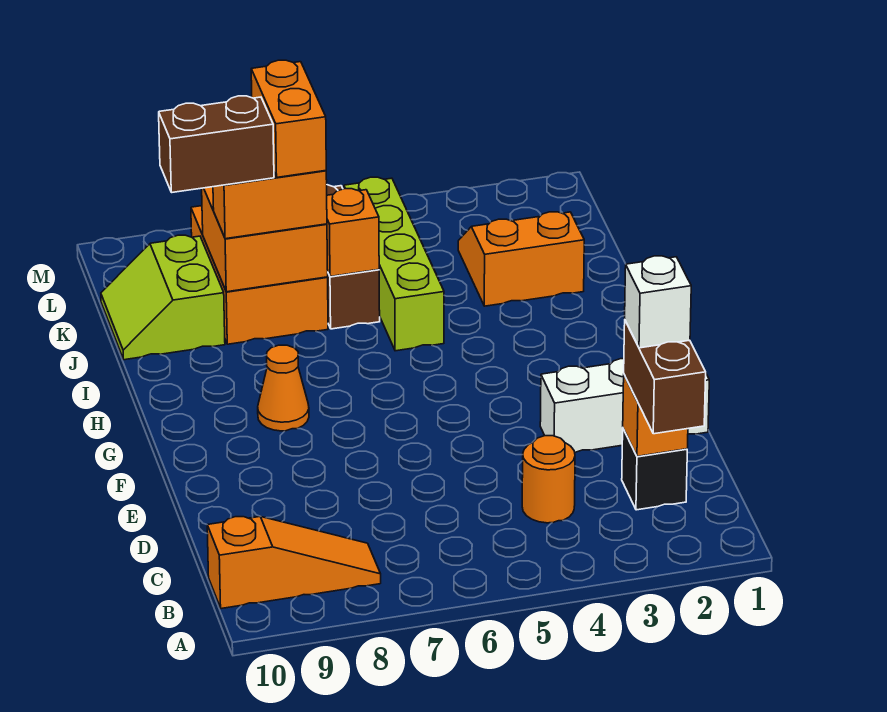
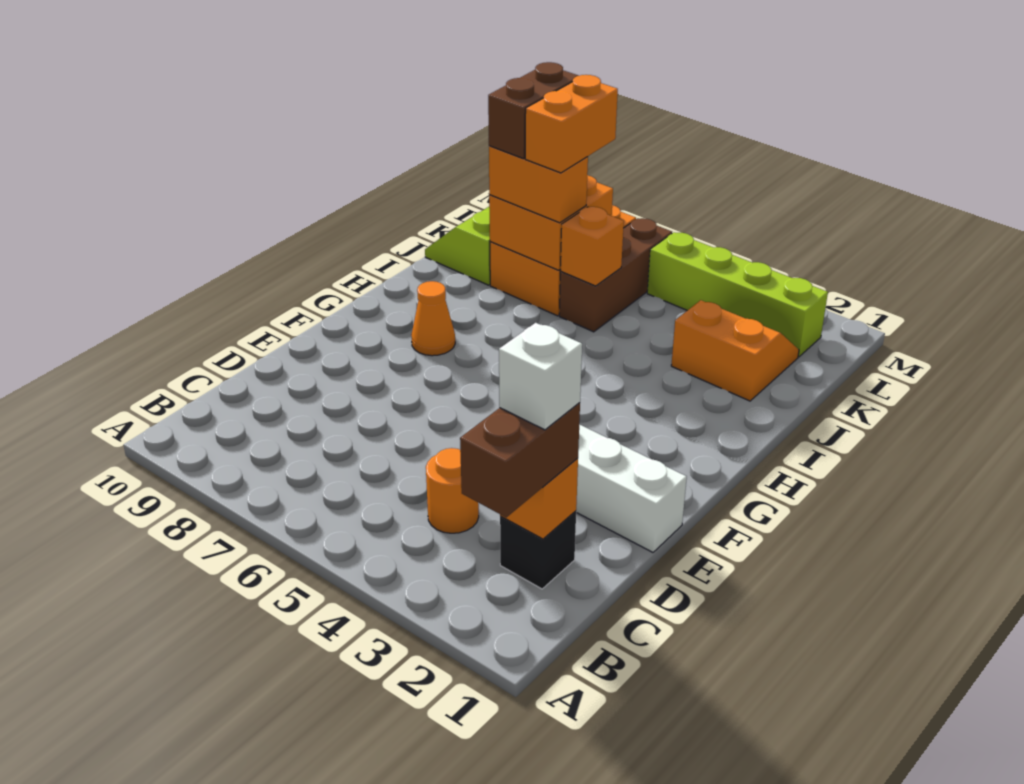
orange 1x3 slope [207,516,381,609] -> none
lime 1x4 brick [344,177,444,351] -> lime 1x4 brick turned to [647,232,828,357]
brown 1x2 brick [159,96,274,192] -> brown 1x2 brick turned to [488,62,579,159]

